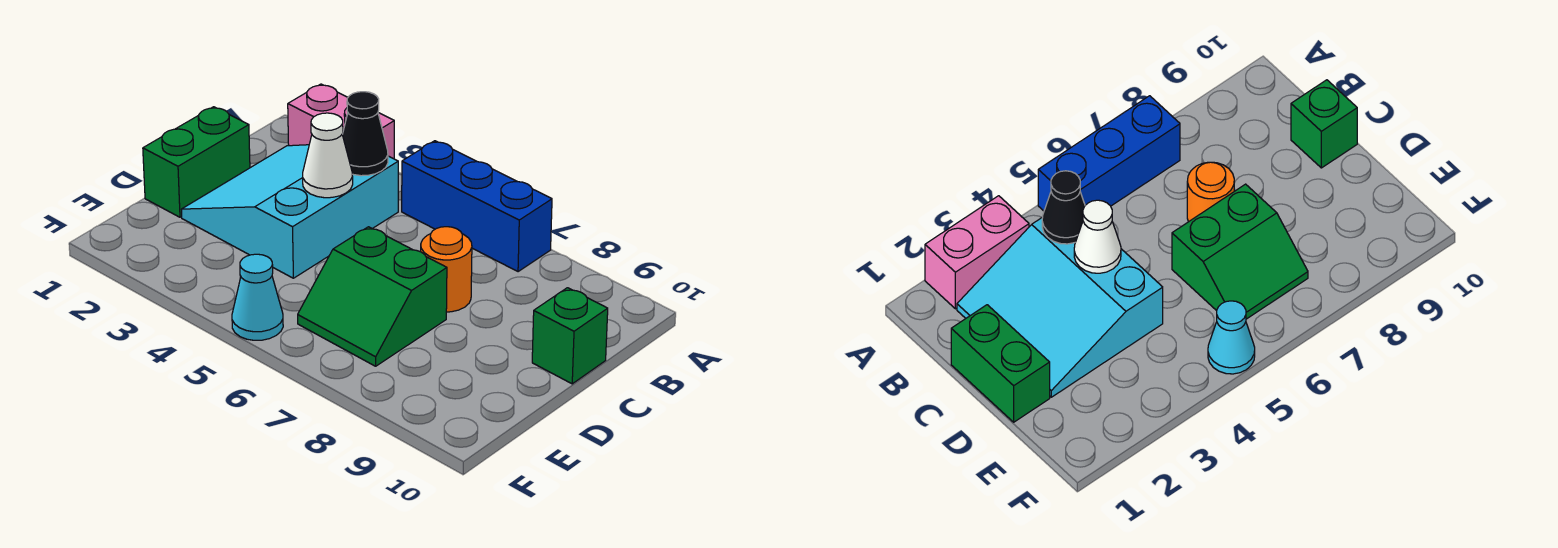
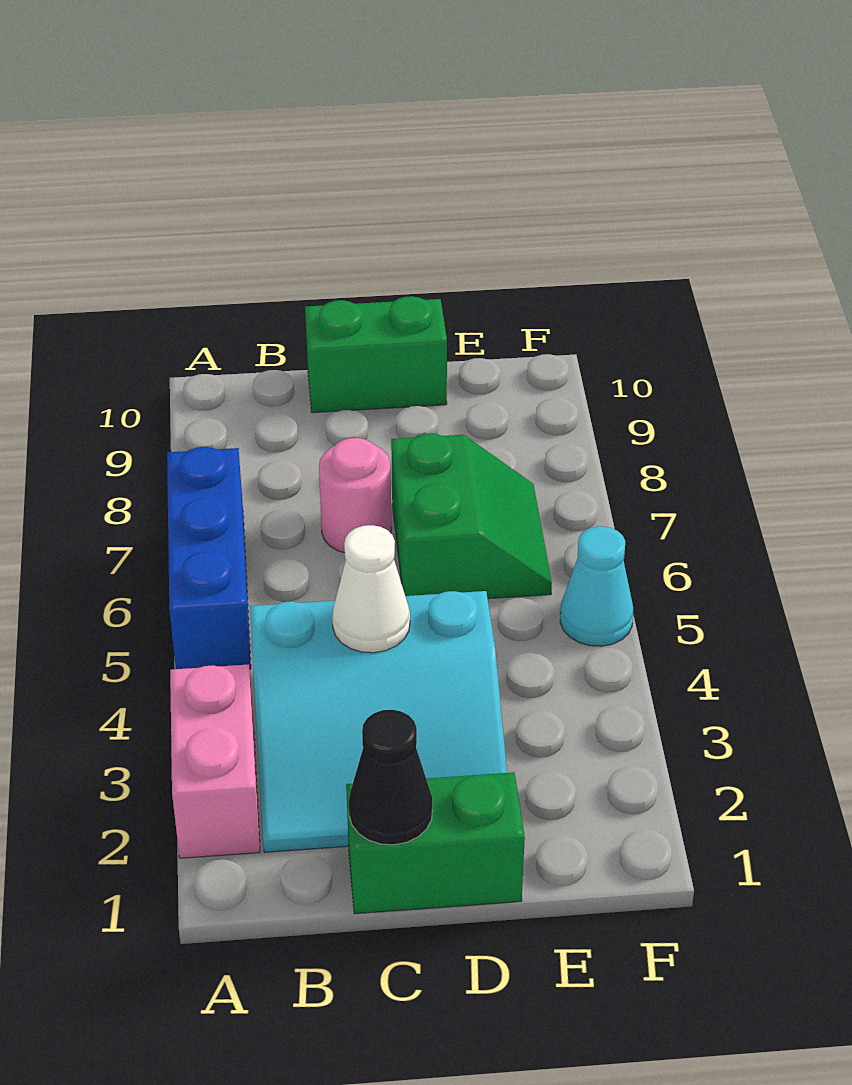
black 1x1 cone [342,92,388,176] -> black 1x1 cone moved to [349,710,432,845]
orange 1x1 round brick [421,227,472,312] -> pink 1x1 round brick [319,438,392,553]
green 1x1 brick [532,288,608,384] -> green 1x2 brick [305,296,447,413]

